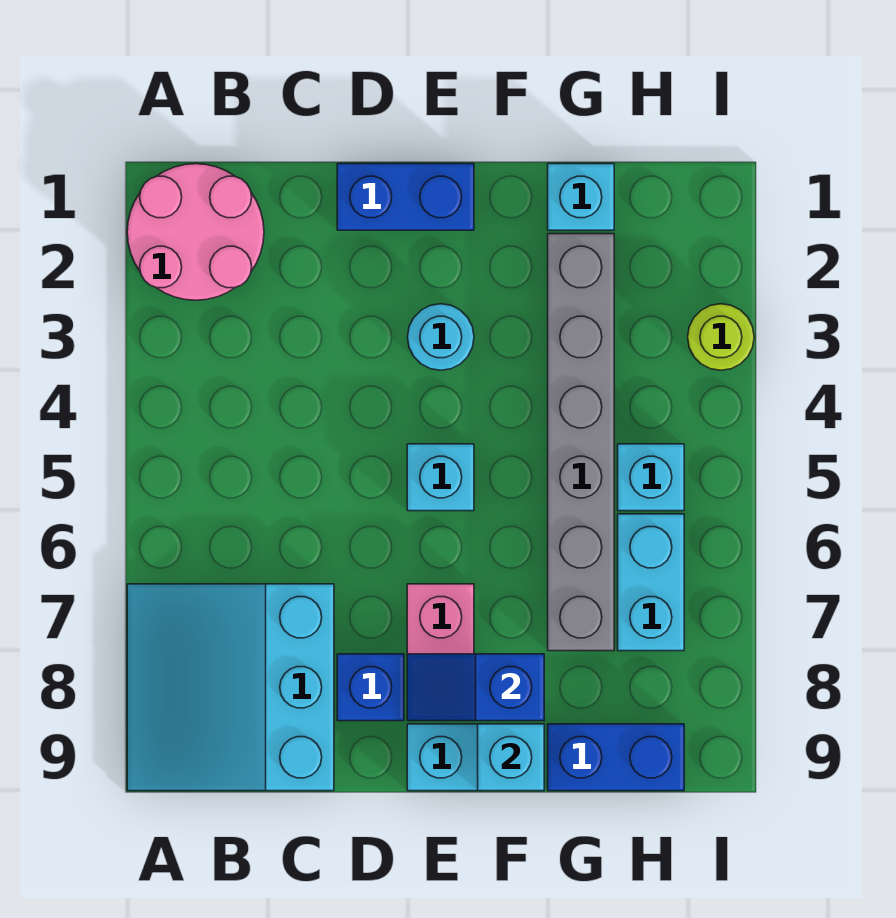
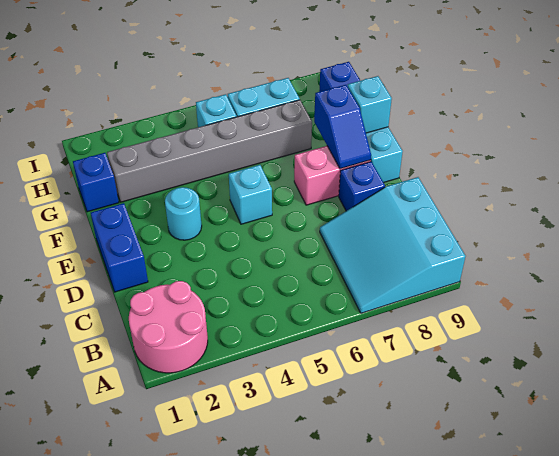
cyan 3x3 slope [127,584,334,791] -> cyan 3x3 slope turned to [320,177,466,313]
cyan 1x1 brick [548,164,614,230] -> blue 1x1 brick [73,153,119,212]
lime 1x1 round brick [688,304,754,370] -> none

